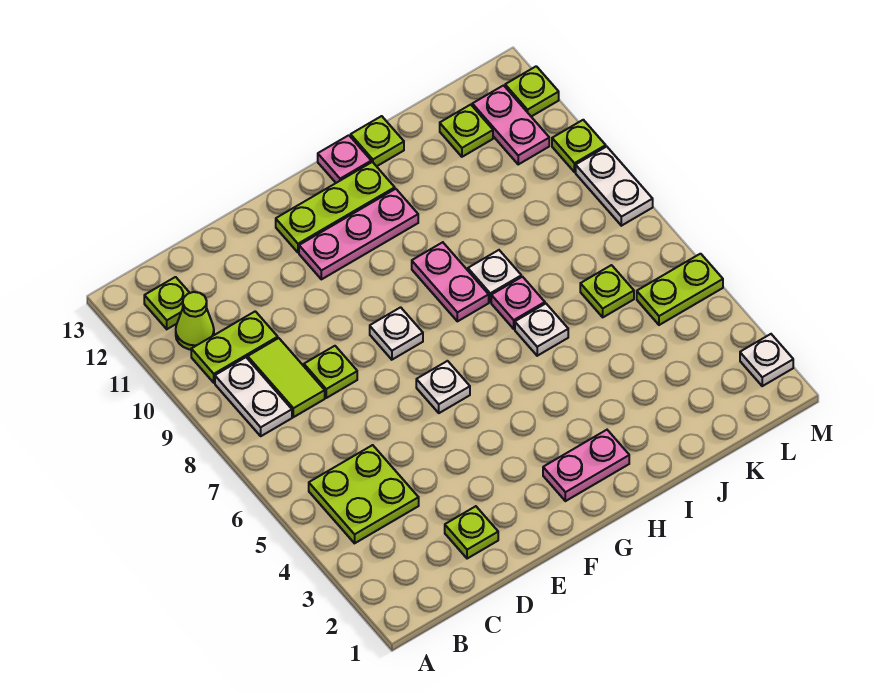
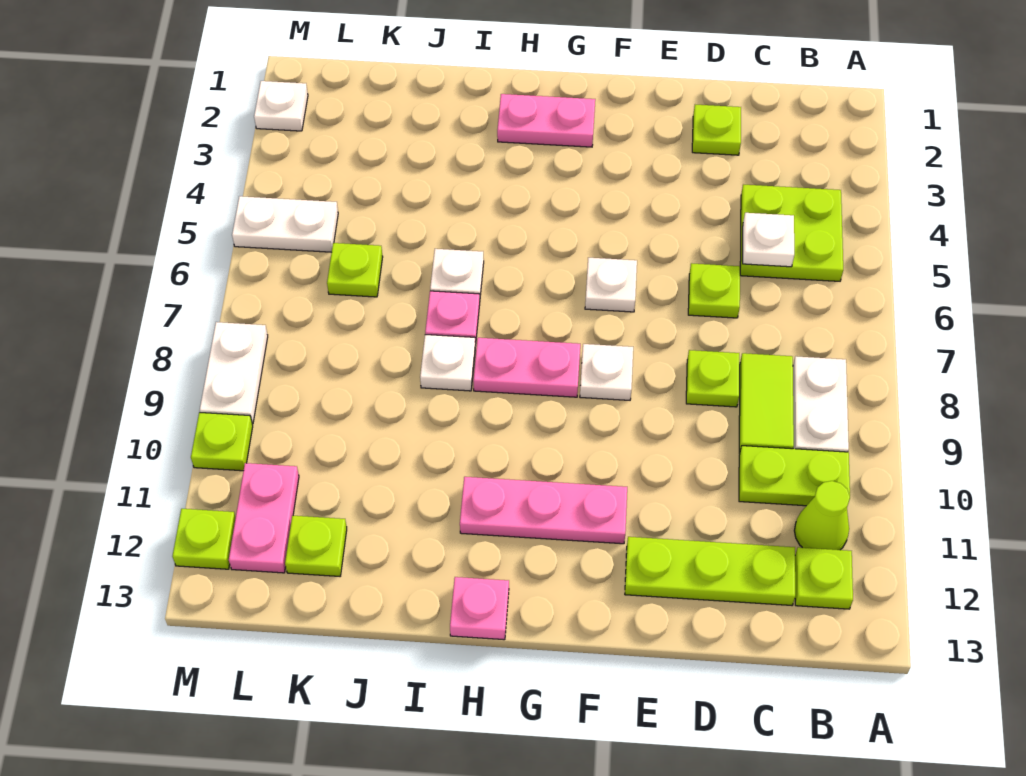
none -> white 1x1 plate [743,213,794,267]
lime 1x3 plate [276,162,395,253] -> lime 1x3 plate moved to [625,537,795,605]
pink 1x2 plate [412,242,489,321] -> pink 1x2 plate turned to [473,338,580,397]
lime 1x1 plate [351,116,404,166] -> lime 1x1 plate moved to [688,263,740,318]
lime 1x2 plate [637,254,723,325] -> white 1x2 plate [232,196,338,252]

